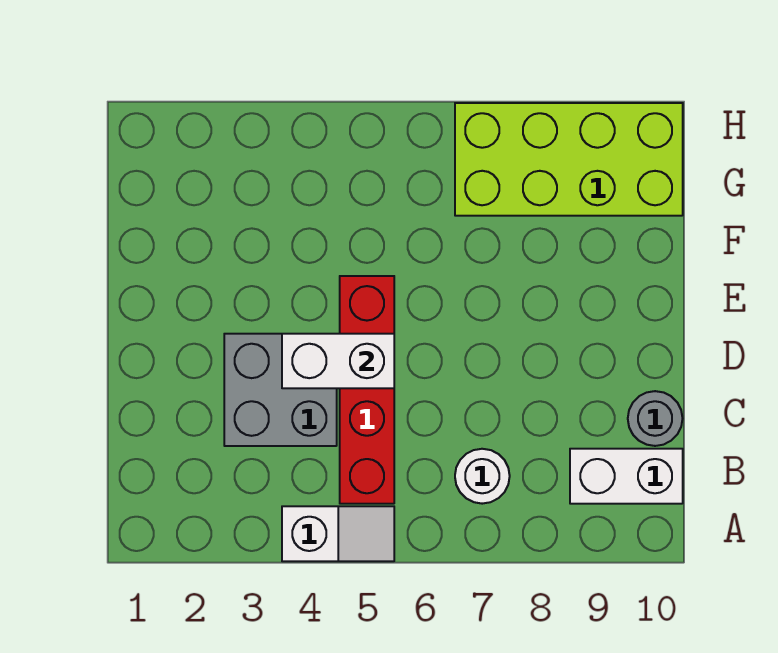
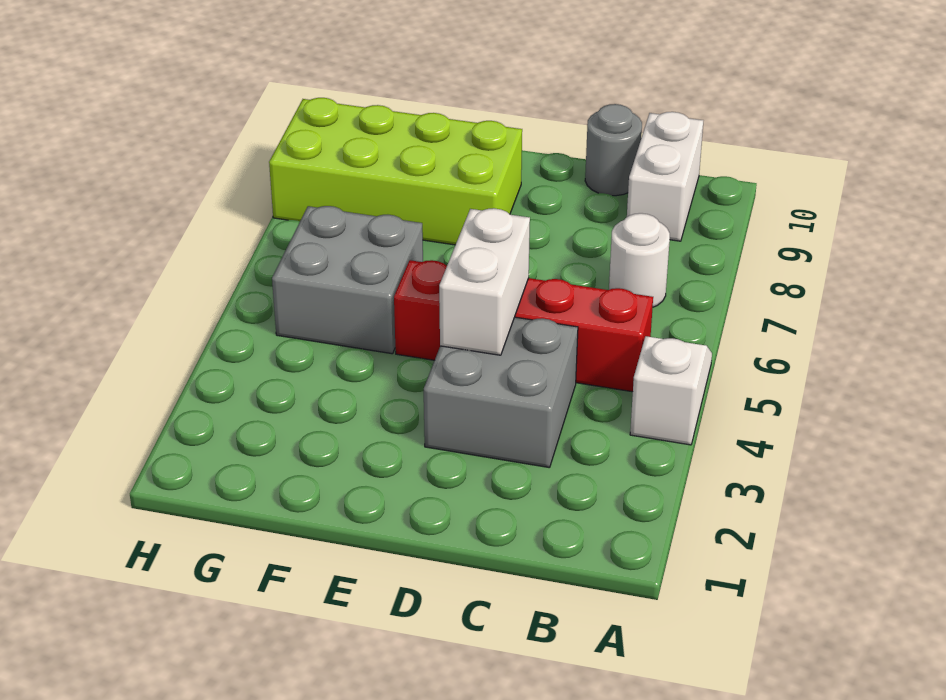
none -> grey 2x2 brick [272,206,423,354]
lime 2x4 brick [455,103,683,216] -> lime 2x4 brick turned to [269,98,522,245]

